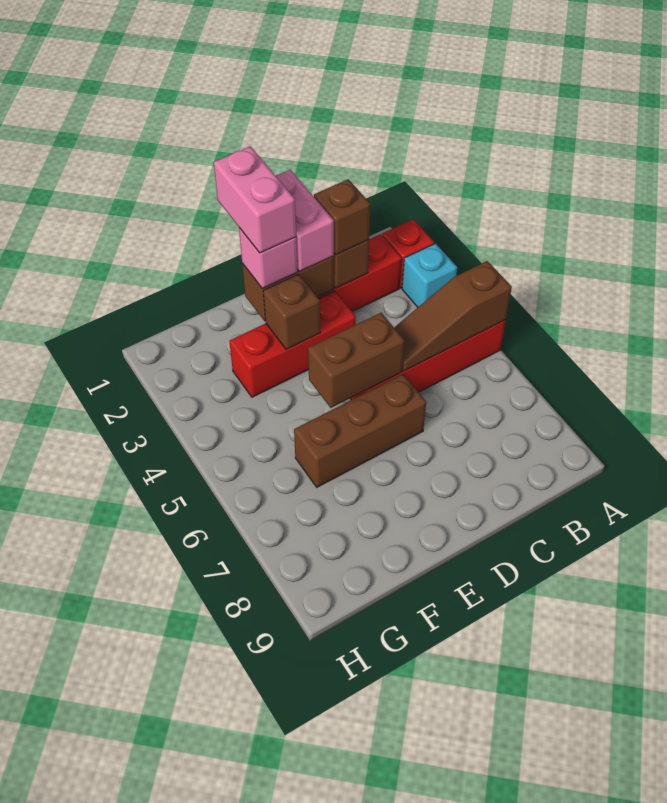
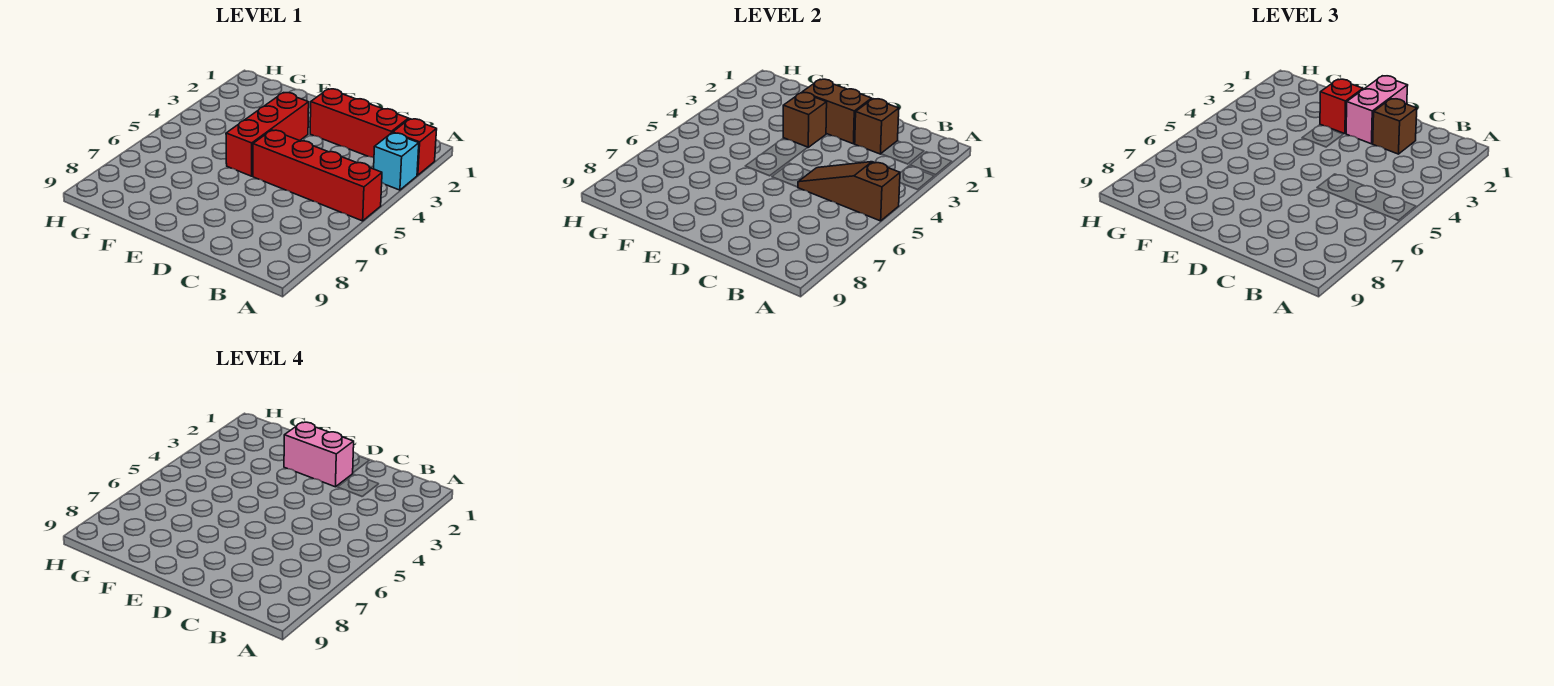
red 1x3 brick [229,291,356,397] -> red 1x3 brick turned to [226,93,309,176]
brown 1x2 brick [308,313,404,408] -> none
brown 1x3 brick [294,374,426,487] -> none
pink 1x2 brick [214,147,296,253] -> pink 1x2 brick turned to [284,422,354,487]
pink 1x1 brick [239,228,298,289] -> red 1x1 brick [1320,79,1363,134]

